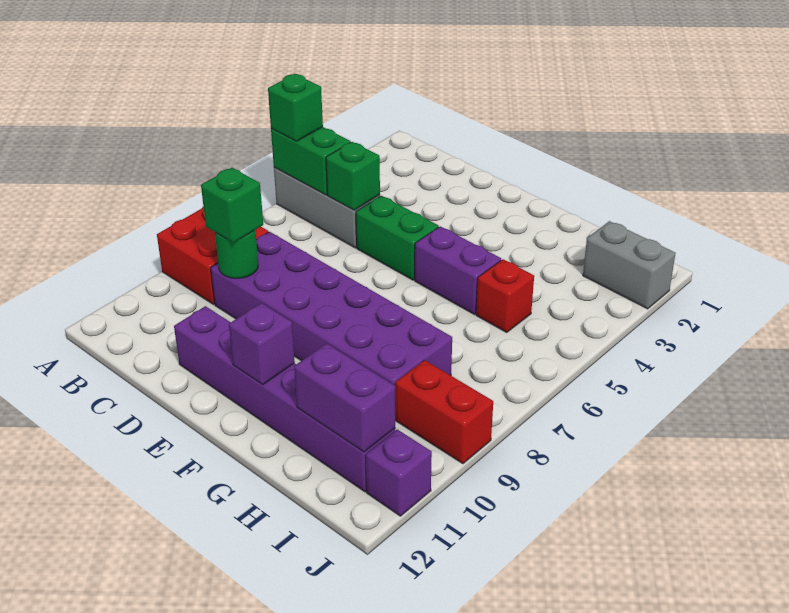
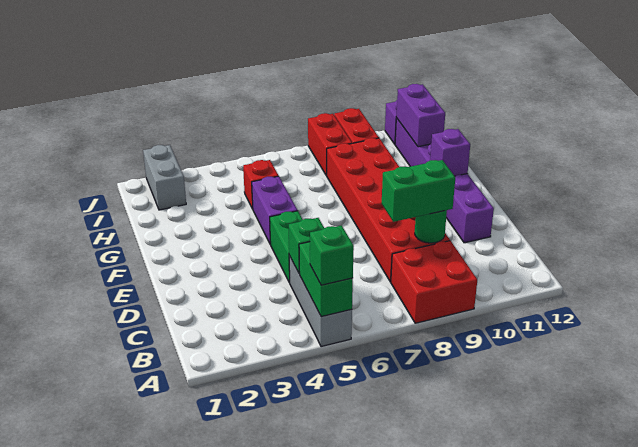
purple 2x6 brick [211,232,452,419] -> red 2x6 brick [326,138,450,282]
green 1x1 brick [201,168,263,243] -> green 1x2 brick [382,160,455,222]
none -> red 1x2 brick [308,113,352,175]

